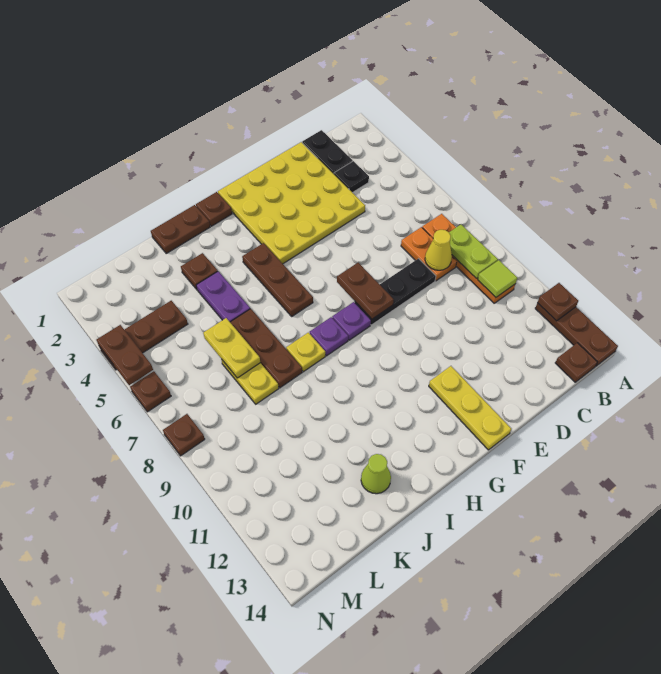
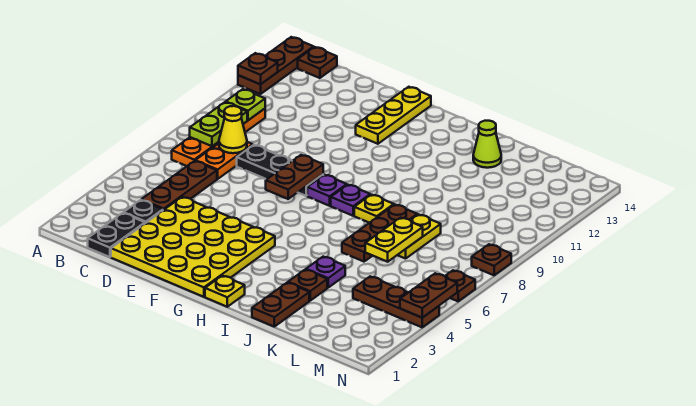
lime 1x1 tile [478,260,517,297] -> lime 1x1 plate [226,89,265,120]
brown 1x1 plate [196,192,232,226] -> yellow 1x1 plate [205,276,245,307]
brown 1x3 plate [242,243,313,316] -> brown 1x3 plate moved to [141,161,217,210]
brown 1x2 plate [151,205,210,254] -> brown 1x2 plate turned to [252,283,309,327]
purple 1x2 plate [196,271,250,322] -> purple 1x1 plate [306,257,345,288]

